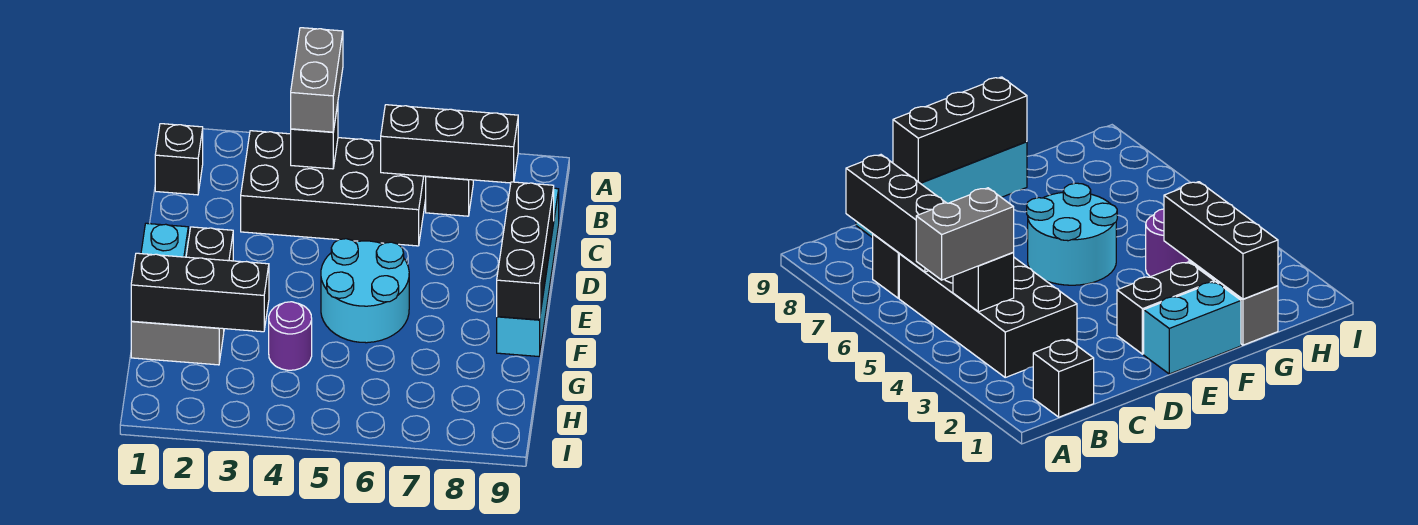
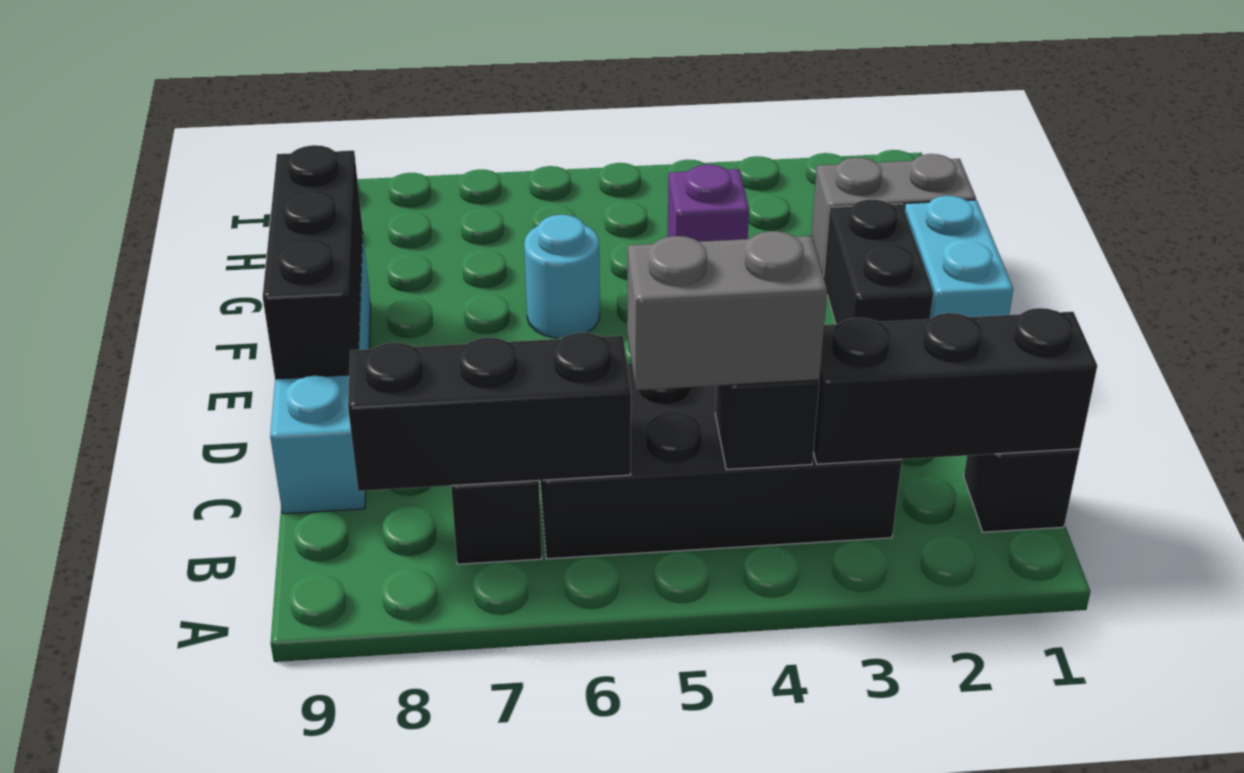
grey 1x2 brick [291,28,343,132] -> grey 1x2 brick turned to [627,231,827,390]
cyan 2x2 round brick [321,239,409,343] -> cyan 1x1 round brick [524,215,600,338]
black 1x3 brick [131,253,269,332] -> black 1x3 brick moved to [813,308,1097,464]
purple 1x1 round brick [269,302,312,370] -> purple 1x1 brick [668,165,749,242]

